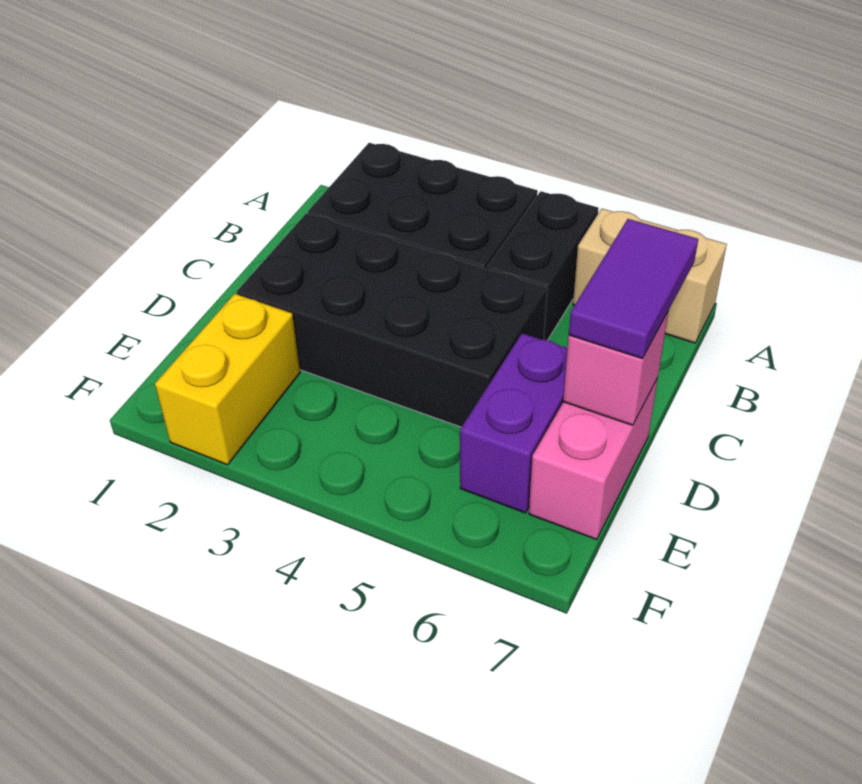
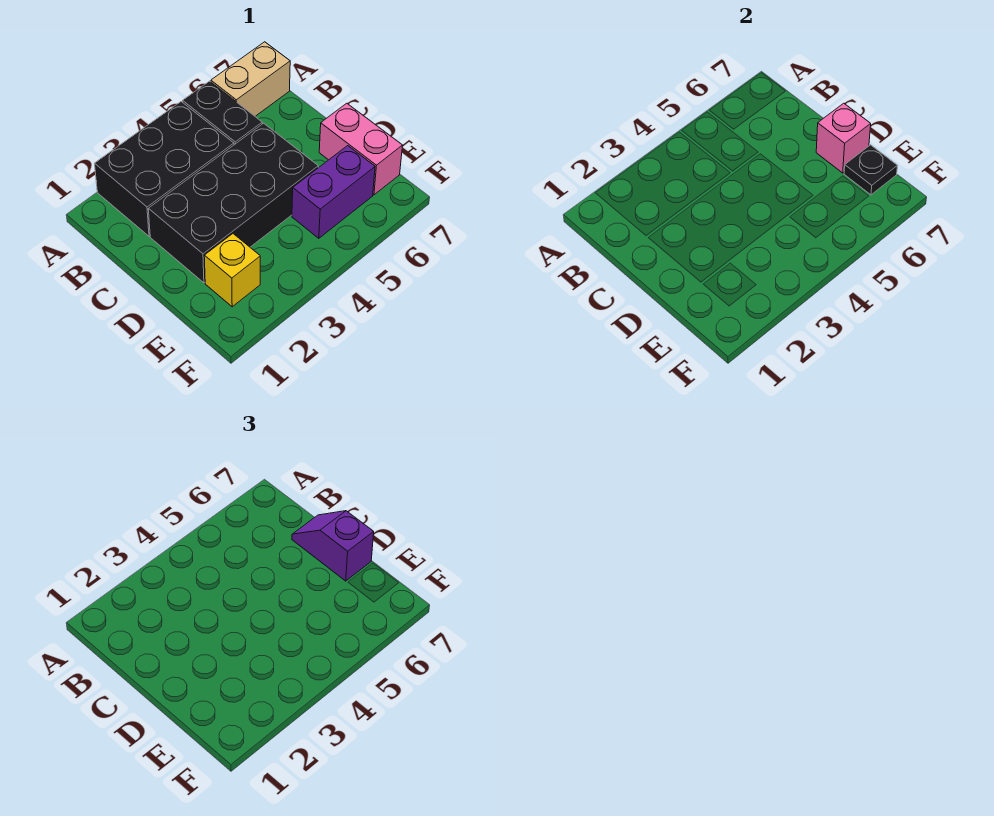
purple 1x2 tile [569,219,698,359] -> purple 1x2 slope [292,511,374,581]
purple 1x2 brick [460,333,568,513] -> purple 1x2 brick turned to [292,146,375,238]
yellow 1x2 brick [155,294,300,465] -> yellow 1x1 brick [204,234,260,307]
none -> black 1x1 plate [844,145,897,195]

